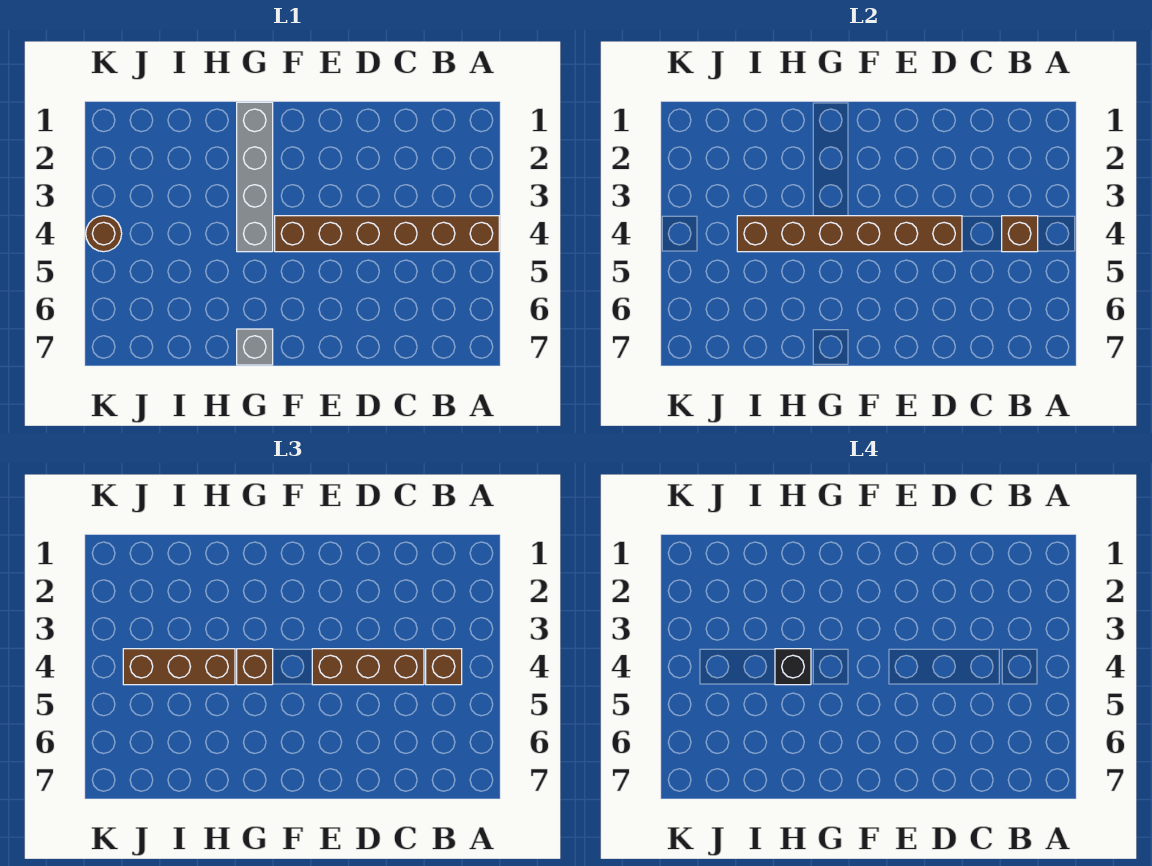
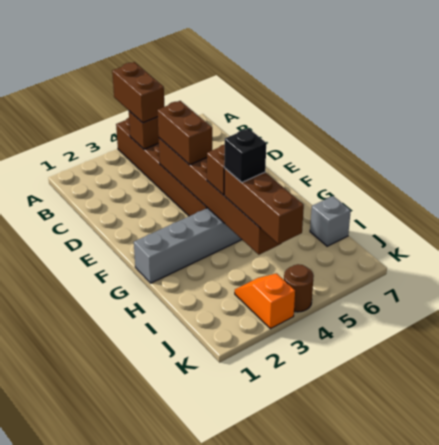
brown 1x1 brick [426,649,462,685] -> brown 1x2 brick [112,62,165,123]
brown 1x3 brick [312,649,424,685] -> brown 1x2 brick [157,101,212,165]
grey 1x1 brick [237,329,273,365] -> grey 1x1 brick moved to [310,196,351,246]
none -> orange 1x2 slope [235,273,295,329]

